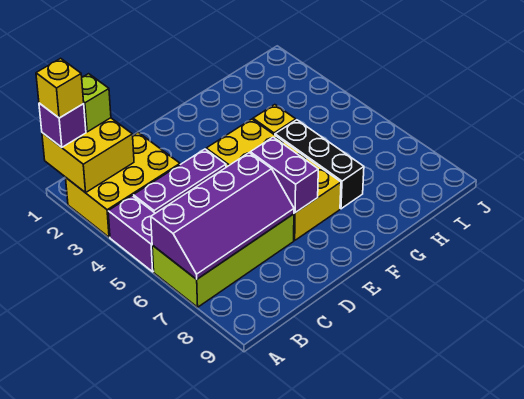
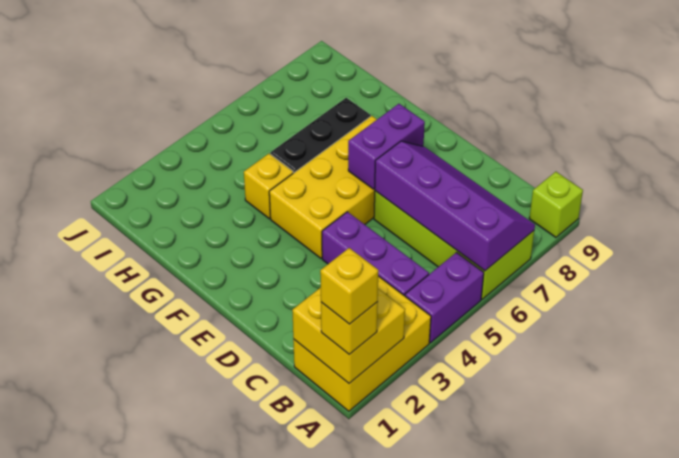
purple 1x1 brick [39,103,86,147] -> yellow 1x1 brick [321,302,378,354]
yellow 2x3 brick [66,133,180,237] -> yellow 2x3 brick turned to [293,276,431,411]
lime 1x1 brick [82,74,111,132] -> lime 1x1 brick moved to [529,172,583,237]

